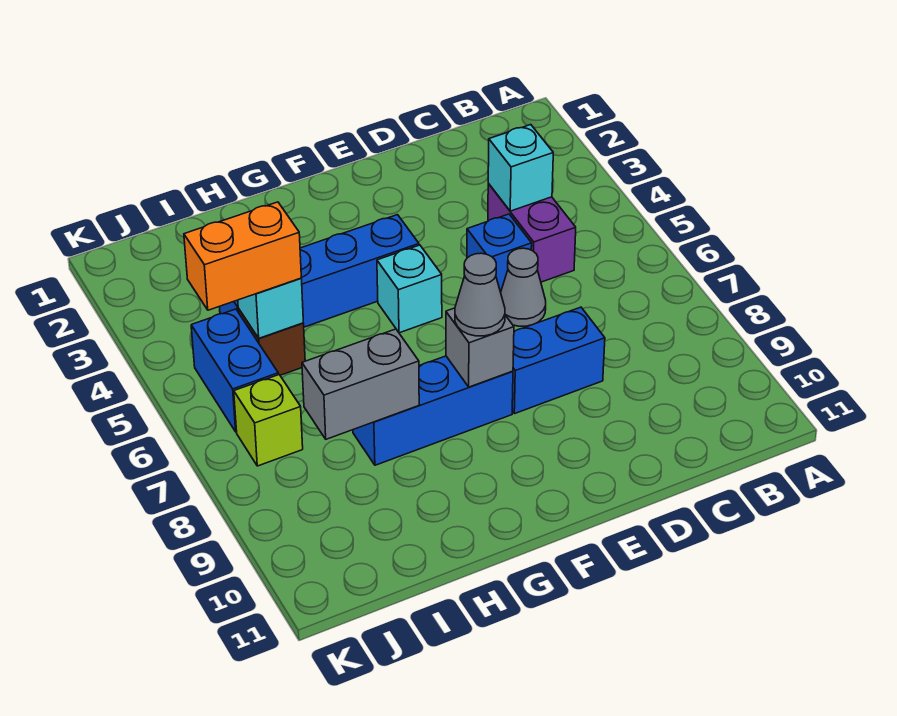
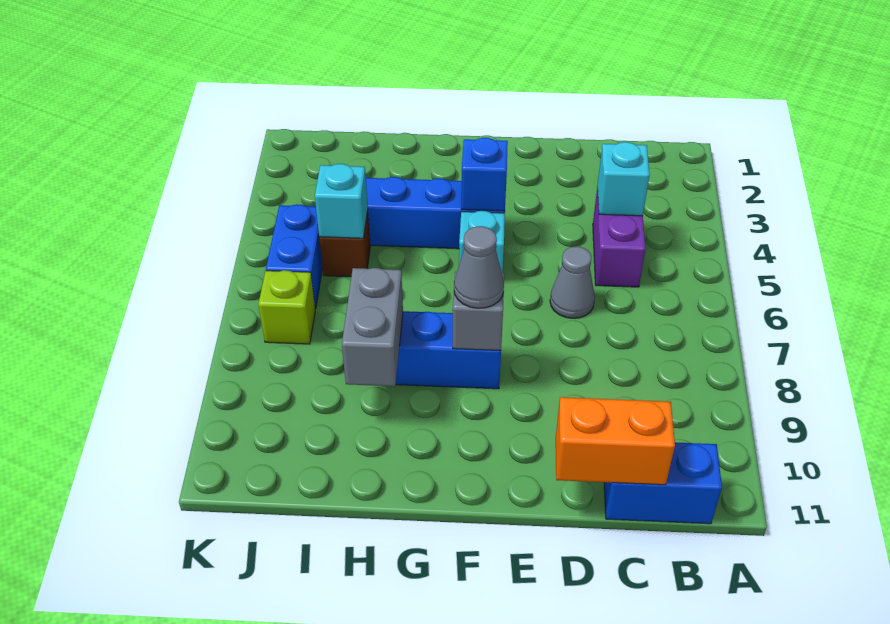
blue 1x1 brick [467,214,532,292] -> blue 1x1 brick moved to [461,138,508,211]
blue 1x2 brick [512,307,605,414] -> blue 1x2 brick moved to [604,442,722,524]
grey 1x2 brick [302,329,419,439] -> grey 1x2 brick turned to [342,268,403,386]
orange 1x2 brick [184,202,301,310] -> orange 1x2 brick moved to [556,397,675,485]

